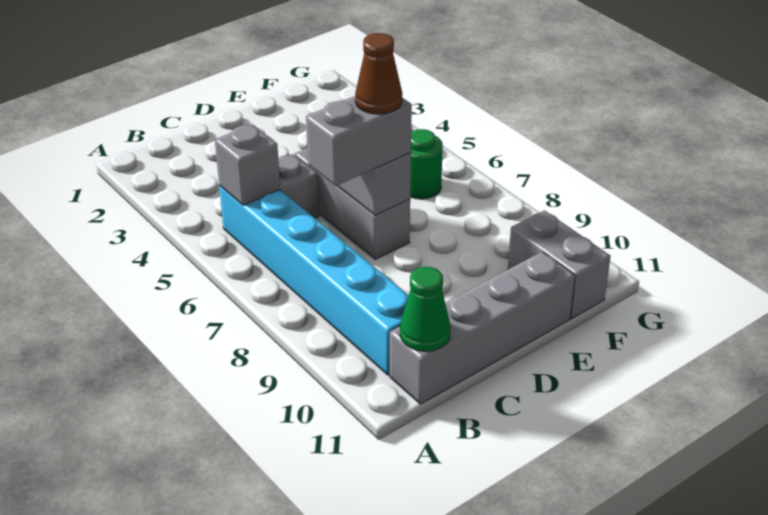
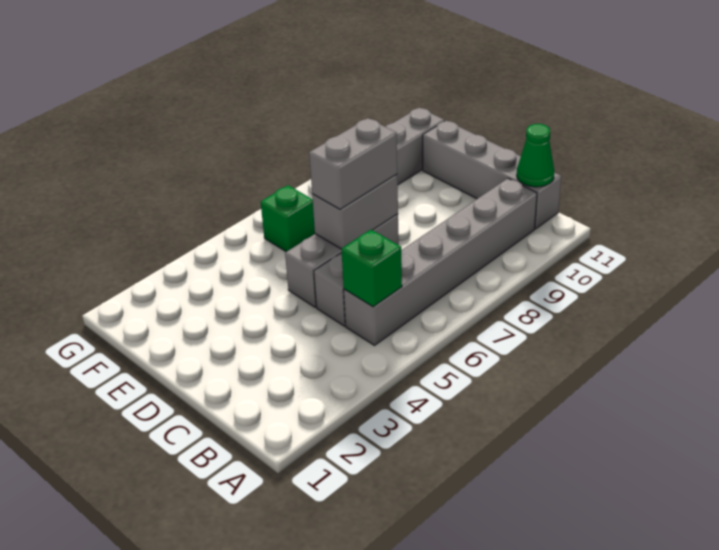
cyan 1x6 brick [219,186,409,375] -> grey 1x6 brick [344,178,537,345]
grey 1x1 brick [215,124,280,205] -> green 1x1 brick [341,230,402,307]
grey 1x2 brick [306,96,412,186] -> grey 1x2 brick turned to [309,118,397,209]
brown 1x1 cone [355,33,402,114] -> none
green 1x1 round brick [410,129,443,199] -> green 1x1 brick [261,185,315,252]

